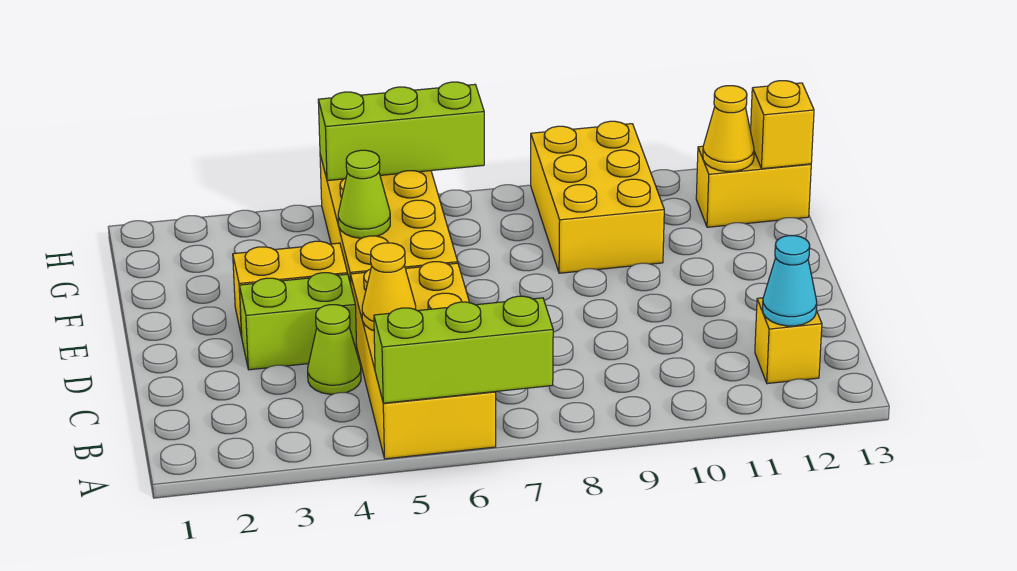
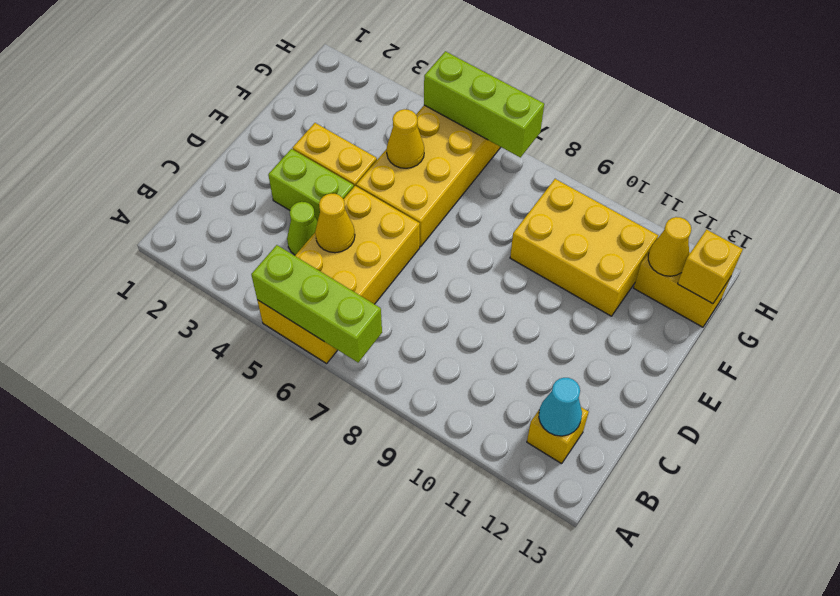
lime 1x1 cone [338,150,390,238] -> yellow 1x1 cone [387,109,424,168]
yellow 2x3 brick [531,121,664,273] -> yellow 2x3 brick turned to [510,179,658,316]

